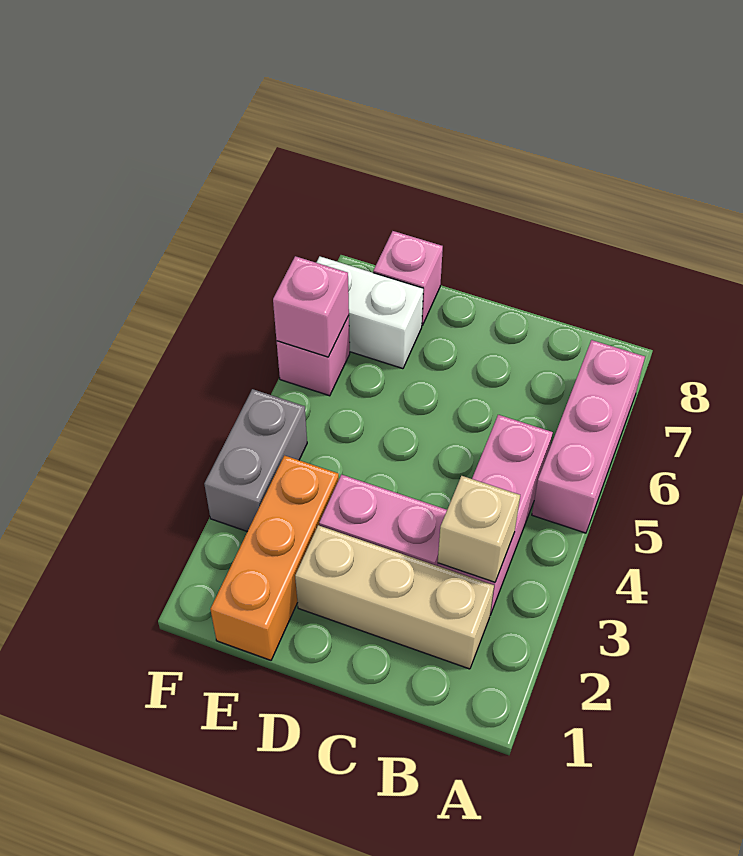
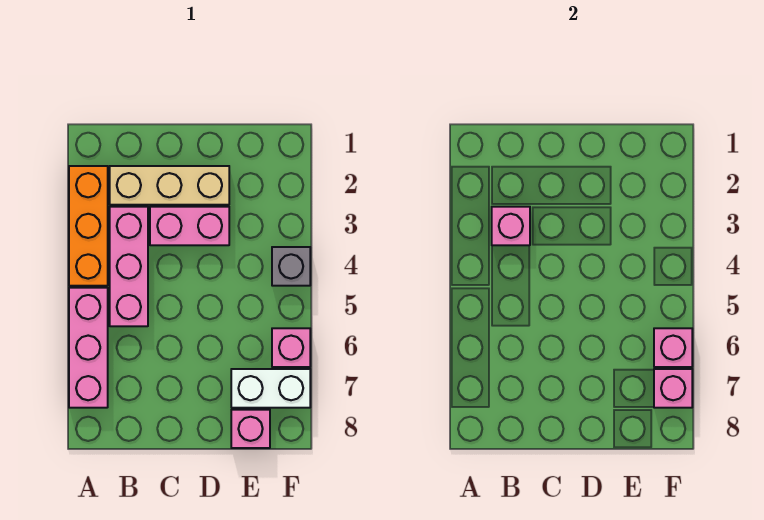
tan 1x1 brick [438,476,520,582] -> pink 1x1 brick [492,207,530,245]
orange 1x3 brick [210,456,339,660] -> orange 1x3 brick moved to [69,166,108,286]
grey 1x2 brick [204,389,307,532] -> grey 1x1 brick [272,247,310,286]
none -> pink 1x1 brick [654,369,692,408]

